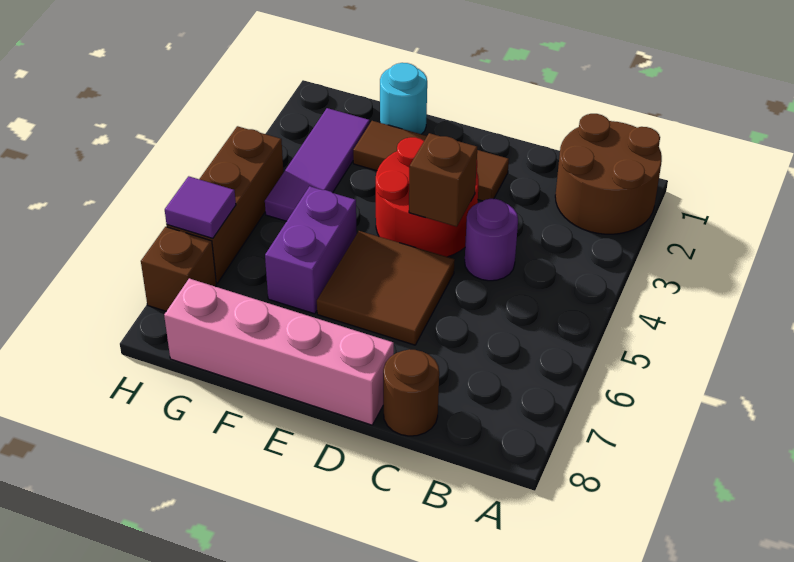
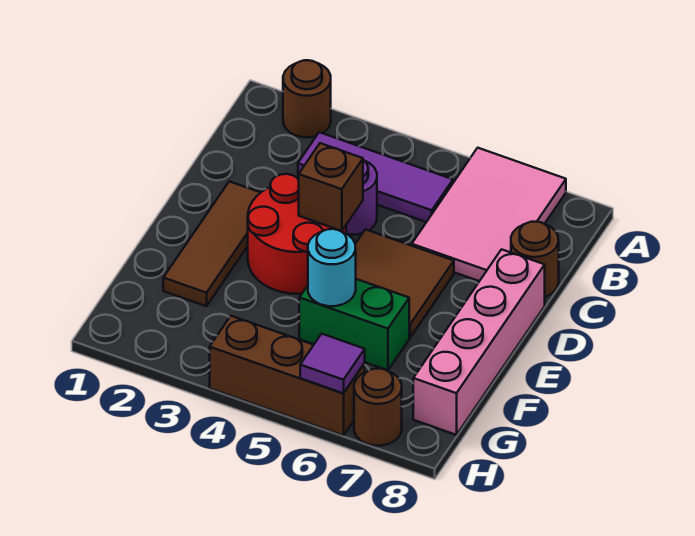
brown 2x2 round brick [555,114,662,234] -> brown 1x1 round brick [283,60,331,137]
none -> pink 2x3 tile [412,148,566,281]
cyan 1x1 round brick [380,63,427,134] -> cyan 1x1 round brick moved to [308,229,356,306]
purple 1x2 brick [265,186,357,314] -> green 1x2 brick [299,279,409,370]
purple 1x3 tile [265,108,370,221] -> purple 1x3 tile moved to [298,132,453,222]
brown 1x1 brick [141,227,216,311] -> brown 1x1 round brick [354,368,402,446]

